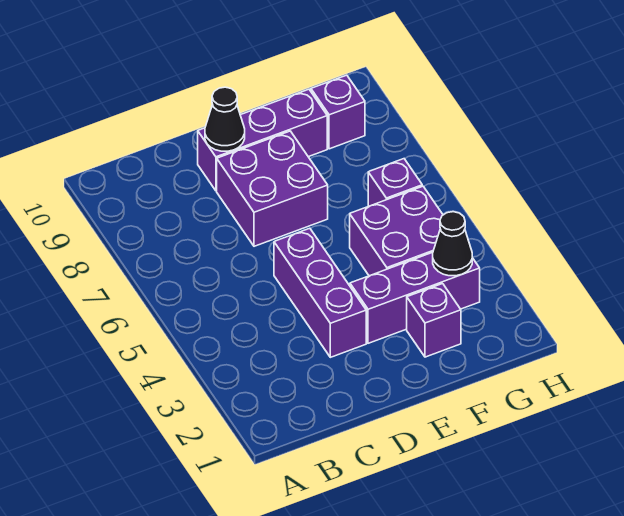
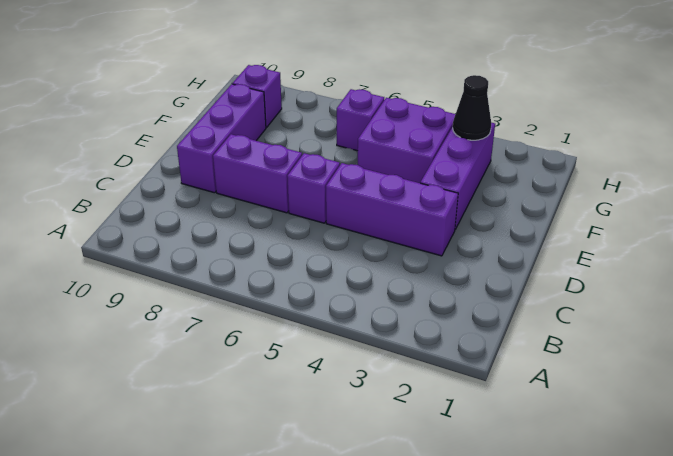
purple 2x2 brick [217,131,328,246] -> purple 1x2 brick [213,134,302,213]
black 1x1 cone [205,87,245,151] -> none
purple 1x1 brick [407,284,461,357] -> purple 1x1 brick moved to [287,153,340,223]

